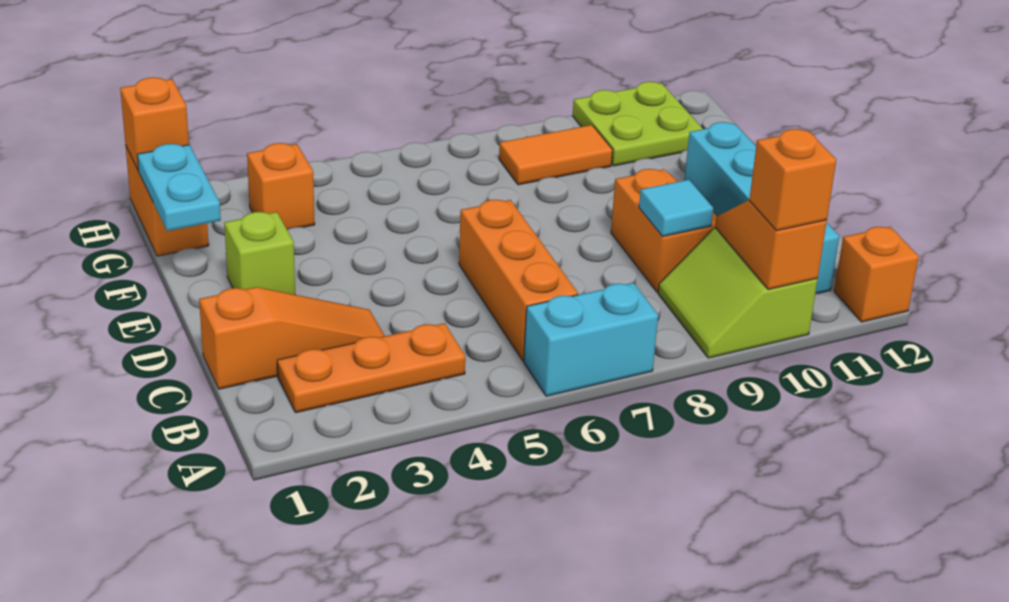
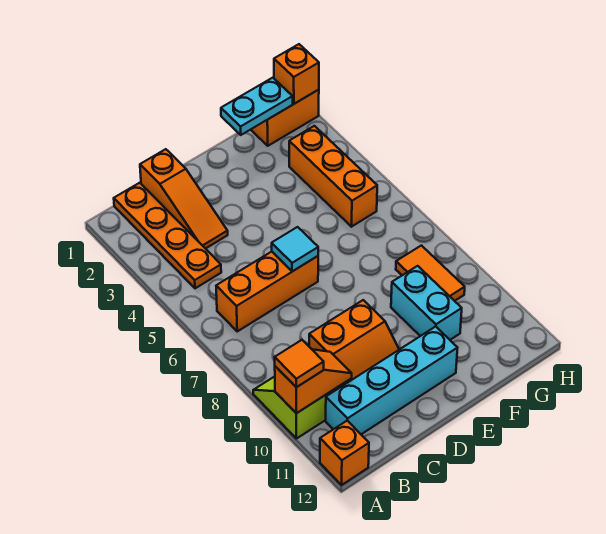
cyan 1x2 brick [524,283,658,396] -> cyan 1x2 brick moved to [391,266,462,340]
orange 1x1 brick [749,129,836,231] -> orange 1x1 tile [275,340,324,387]
orange 1x3 plate [277,323,465,413] -> orange 1x4 plate [114,183,221,288]
cyan 1x1 tile [639,180,713,236] -> cyan 1x1 tile moved to [272,227,318,272]
lime 1x1 brick [224,212,295,295] -> none
orange 1x1 brick [247,143,315,229] -> orange 1x3 brick [289,126,377,227]
lime 2x2 plate [573,82,703,166] -> none

